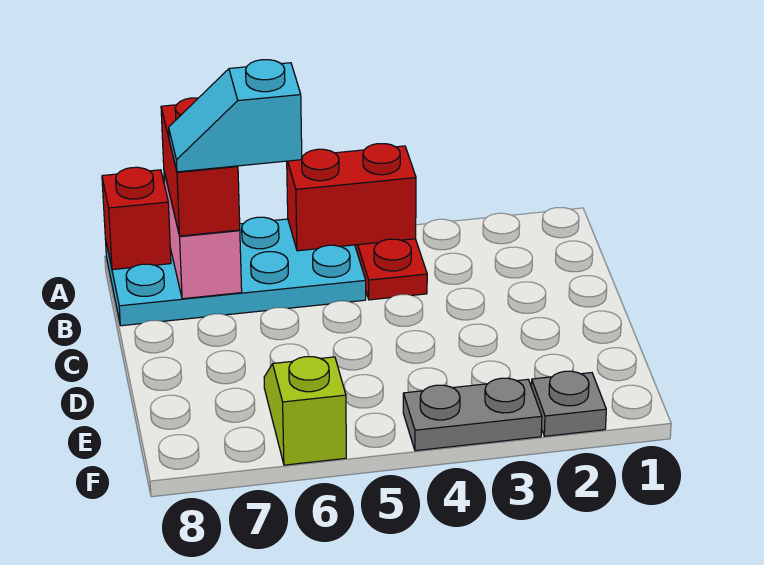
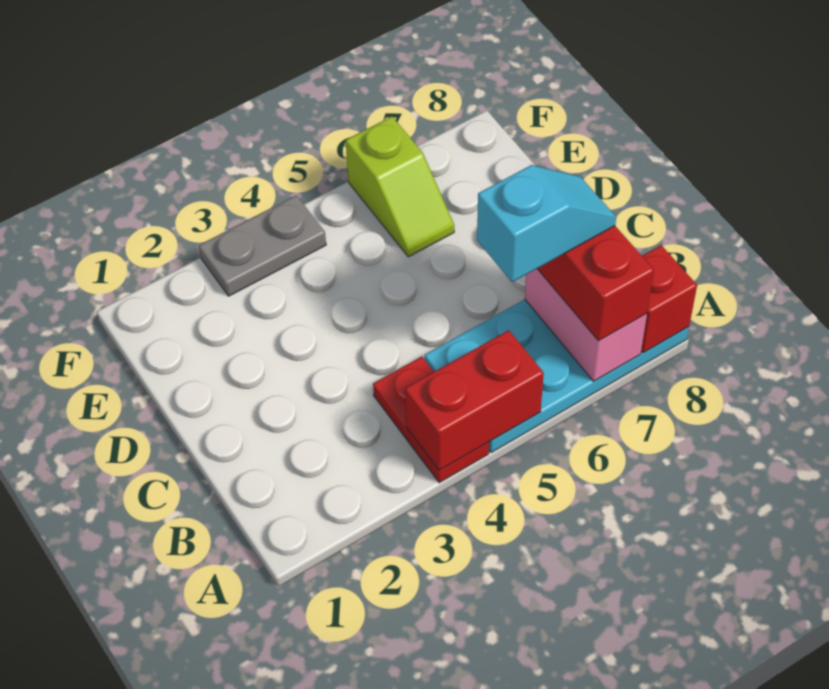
grey 1x1 plate [531,371,606,436] -> none

